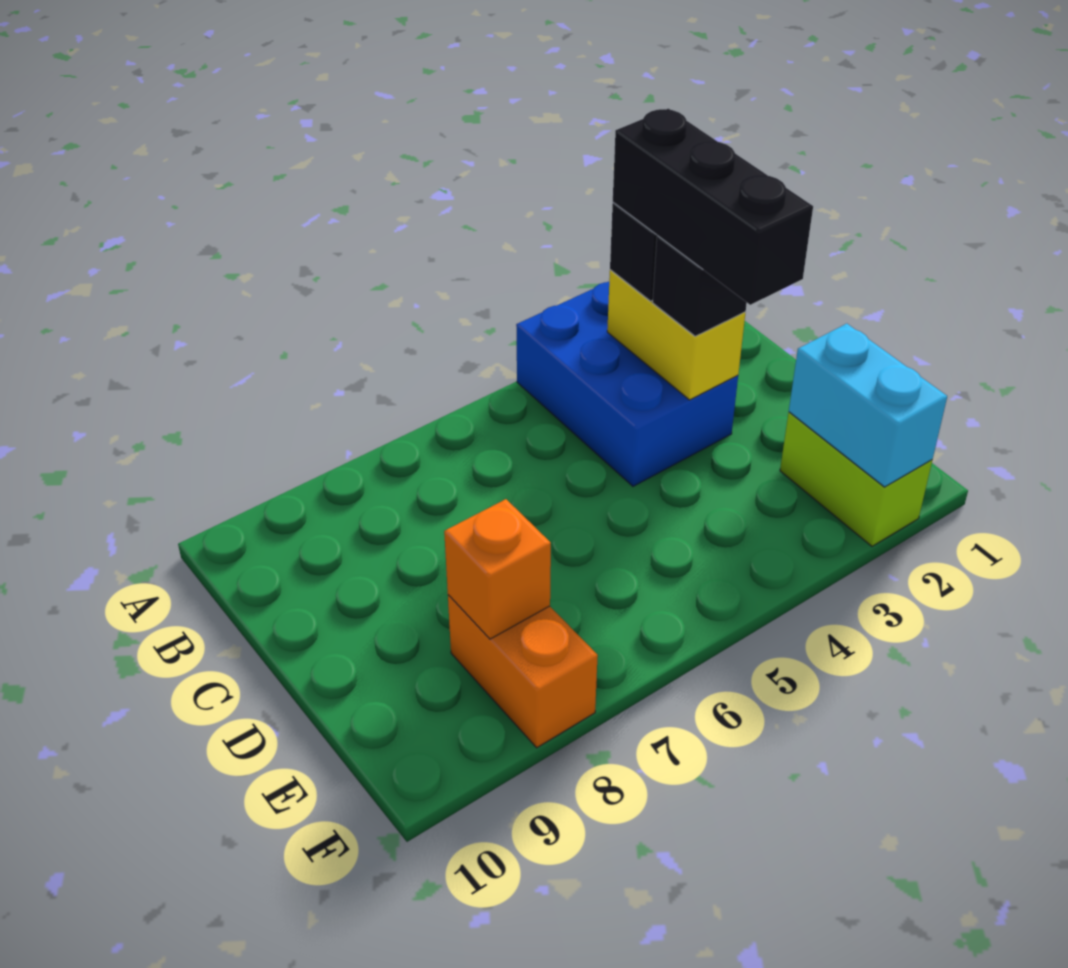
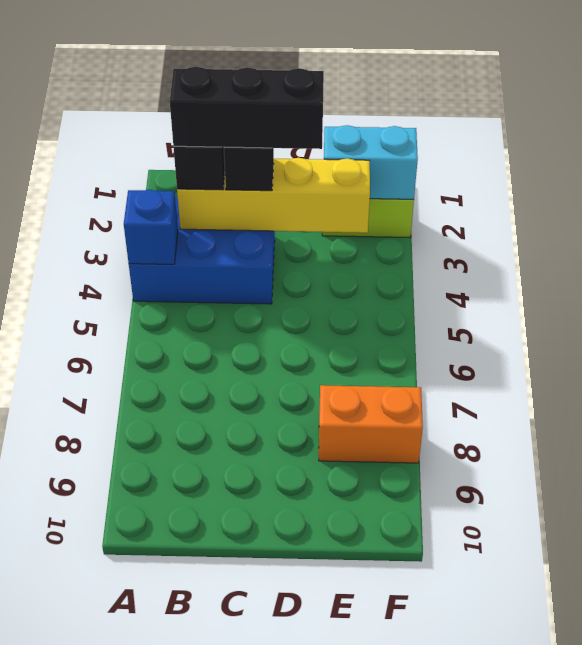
none -> blue 1x1 brick [124,189,178,264]
yellow 1x2 brick [607,270,745,400] -> yellow 1x4 brick [177,158,370,233]
orange 1x1 brick [444,499,551,639] -> none

